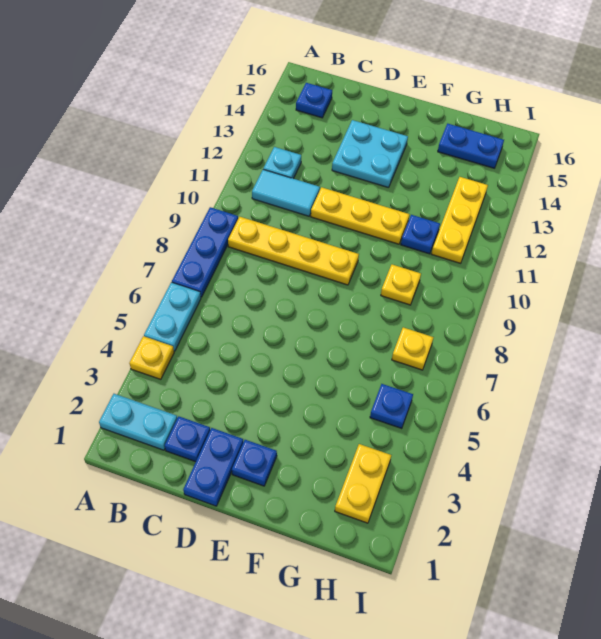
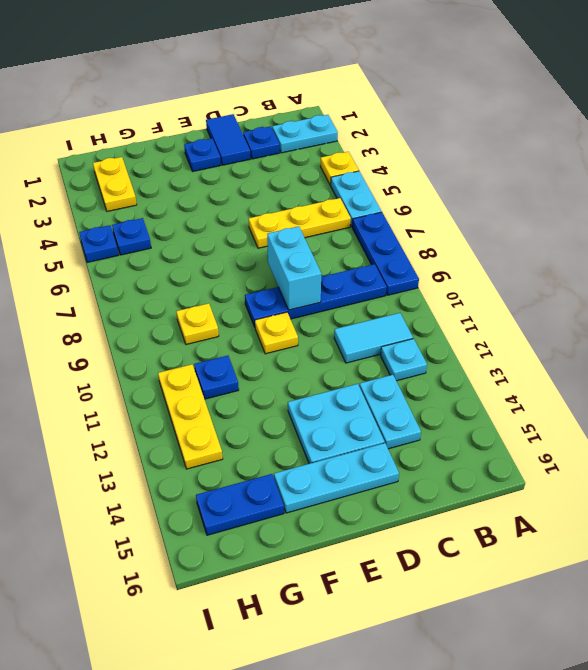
yellow 1x4 plate [228,217,359,285] -> blue 1x4 plate [245,264,387,327]
blue 1x1 plate [296,83,332,118] -> blue 1x1 plate moved to [79,225,118,263]
none -> cyan 1x2 plate [359,375,421,449]
blue 1x2 plate [183,428,243,506] -> blue 1x2 tile [206,114,250,165]
none -> cyan 1x2 brick [267,226,321,310]
yellow 1x3 plate [311,187,410,244] -> yellow 1x3 plate moved to [249,198,351,248]
none -> cyan 1x3 plate [274,443,399,513]
yellow 1x1 plate [392,327,434,370] -> yellow 1x1 plate moved to [255,312,298,354]

